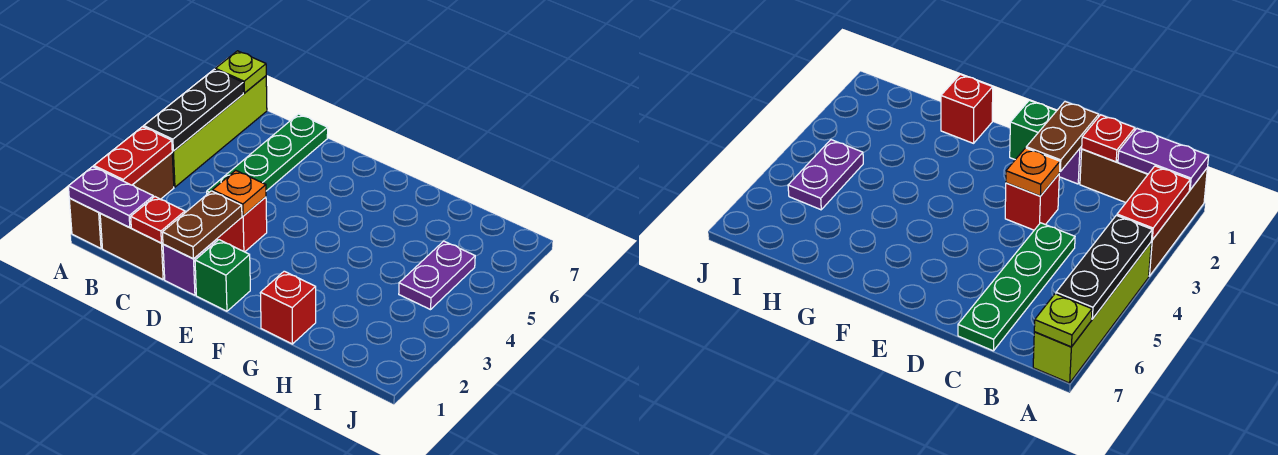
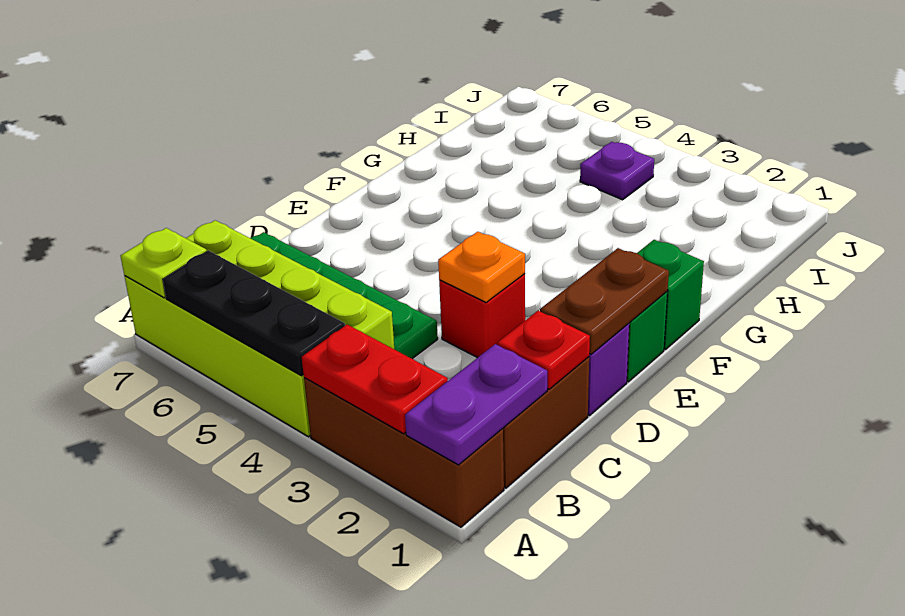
lime 1x4 brick [172,76,267,187] -> lime 2x4 brick [124,220,394,437]
brown 1x2 plate [162,191,242,259] -> brown 1x2 plate turned to [540,248,669,354]
none -> green 1x1 brick [637,240,704,350]
red 1x1 brick [260,271,316,344] -> none
purple 1x2 plate [399,241,475,310] -> purple 1x1 plate [580,142,654,200]

